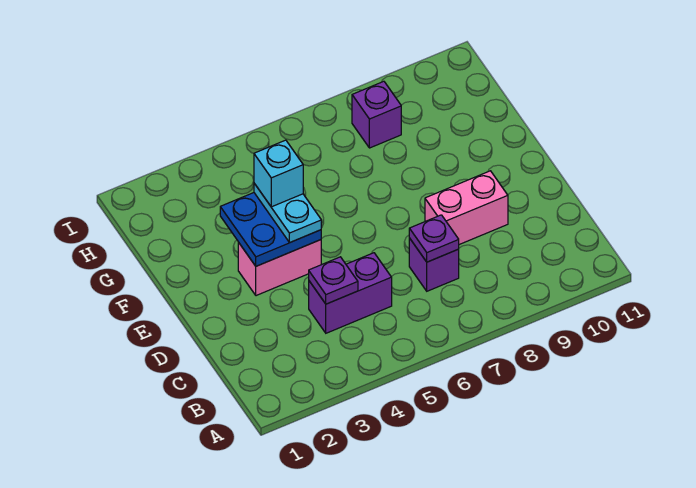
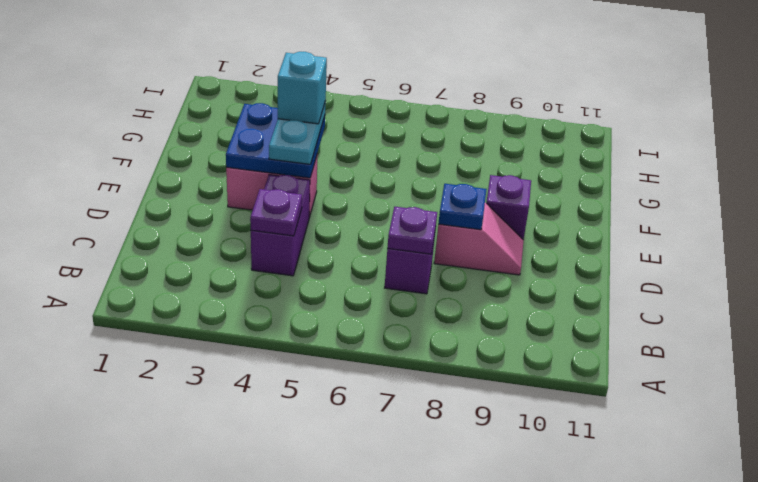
purple 1x2 brick [309,253,392,333] -> purple 1x2 brick turned to [251,175,310,276]
pink 1x2 brick [425,171,508,245] -> pink 1x2 slope [434,203,524,275]
none -> blue 1x1 plate [438,184,487,230]
purple 1x1 brick [352,81,401,148] -> purple 1x1 brick moved to [486,175,531,240]

